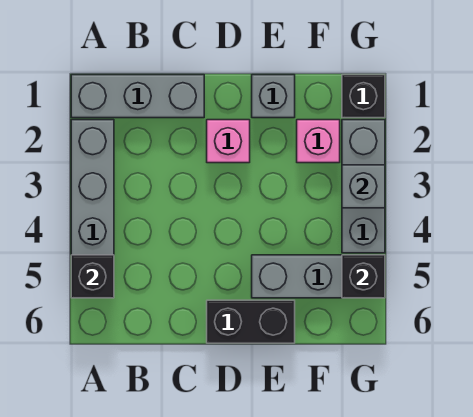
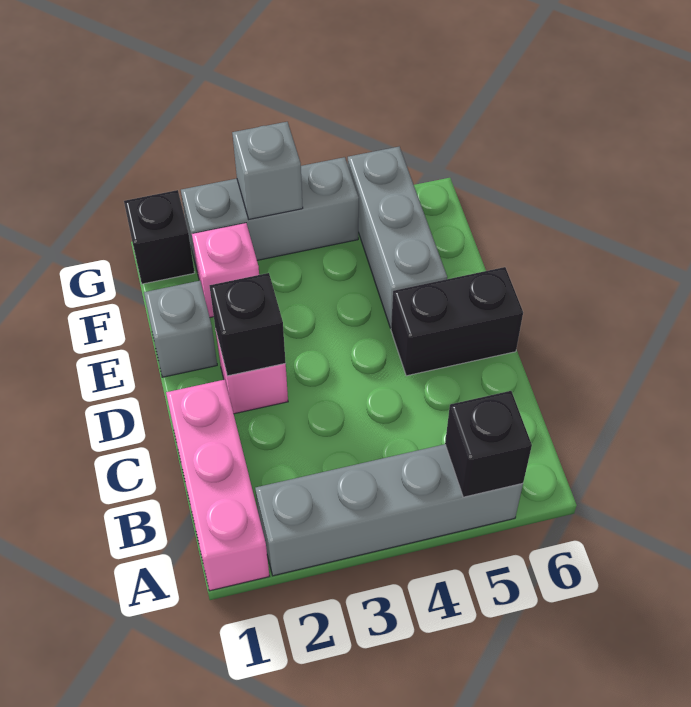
grey 1x3 brick [71,75,204,118] -> pink 1x3 brick [166,380,269,591]
black 1x2 brick [207,300,295,343] -> black 1x2 brick turned to [391,267,523,376]
black 1x1 brick [342,255,385,298] -> black 1x1 brick moved to [209,273,286,376]

